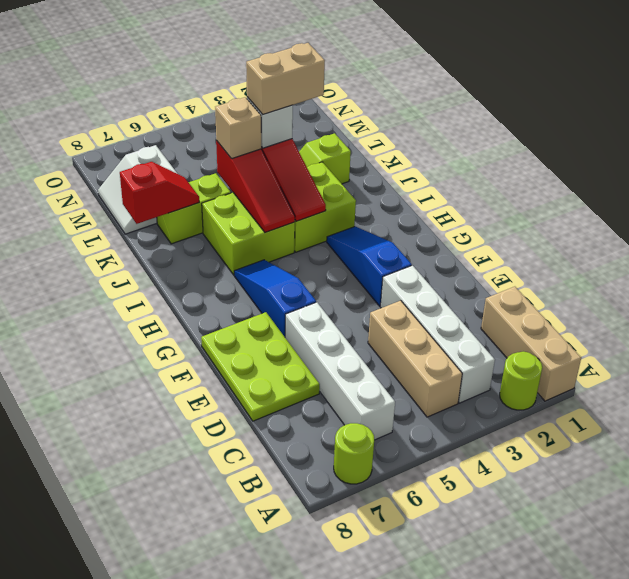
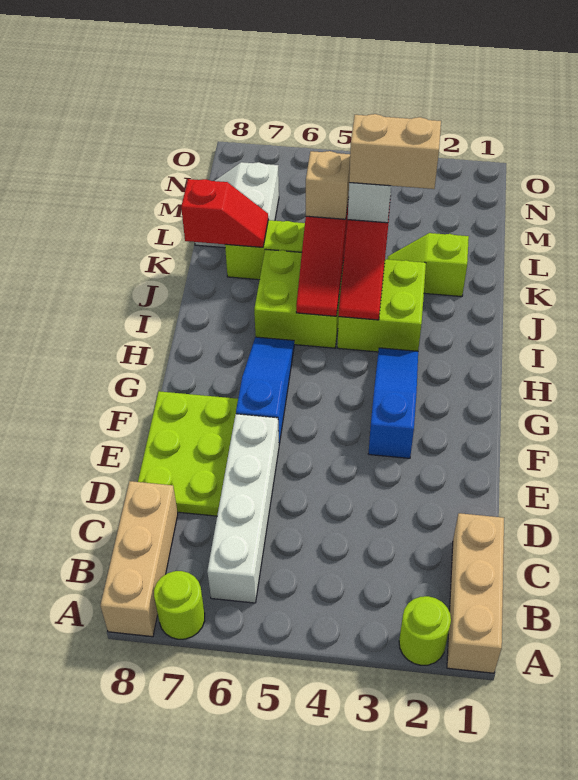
white 1x4 brick [380,265,495,403] -> none
tan 1x3 brick [368,301,462,417] -> tan 1x3 brick moved to [100,481,178,637]

